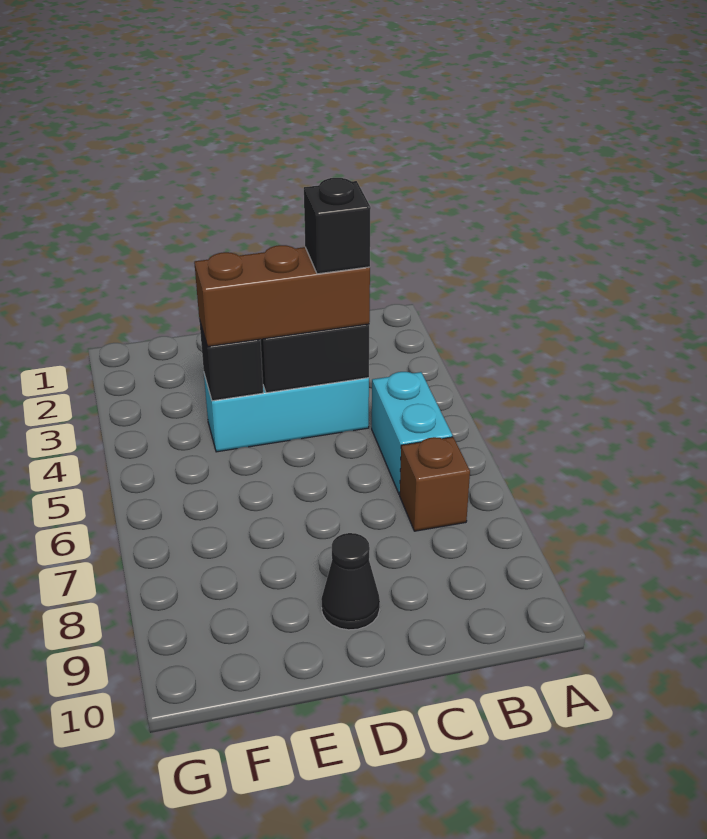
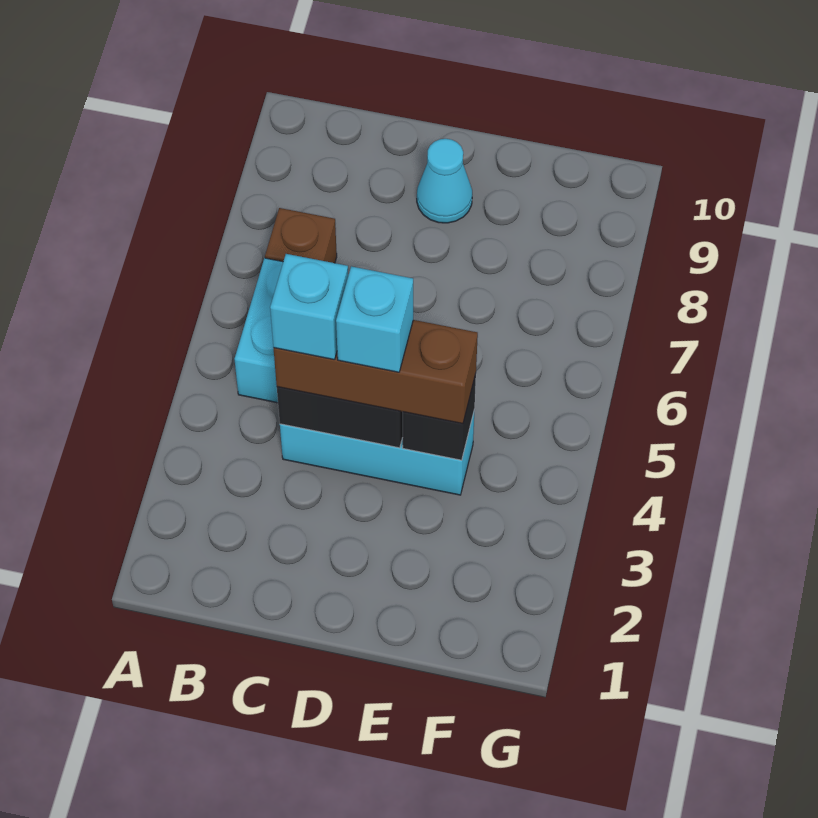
black 1x1 brick [304,178,371,274] -> cyan 1x1 brick [270,254,348,360]
none -> cyan 1x1 brick [336,266,413,372]
black 1x1 cone [321,533,380,630] -> cyan 1x1 cone [417,139,472,223]

